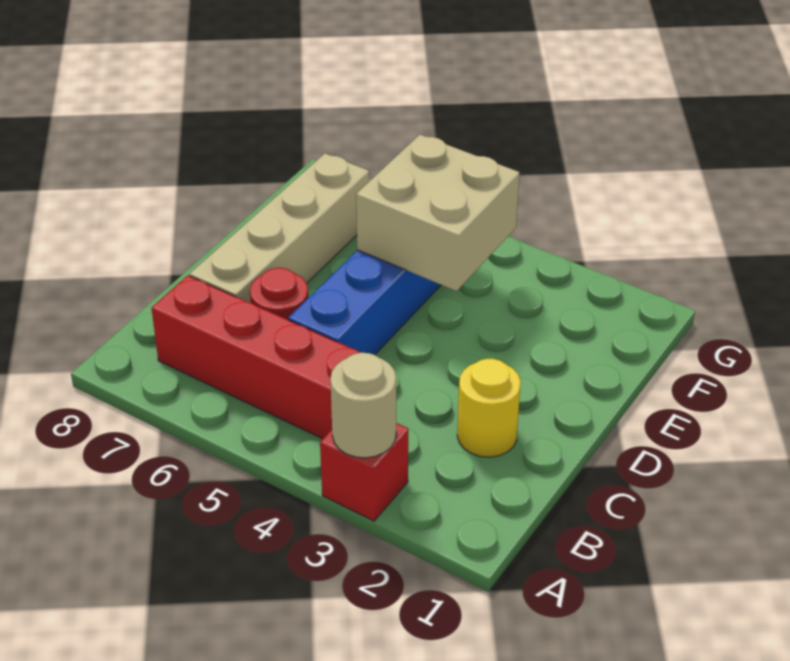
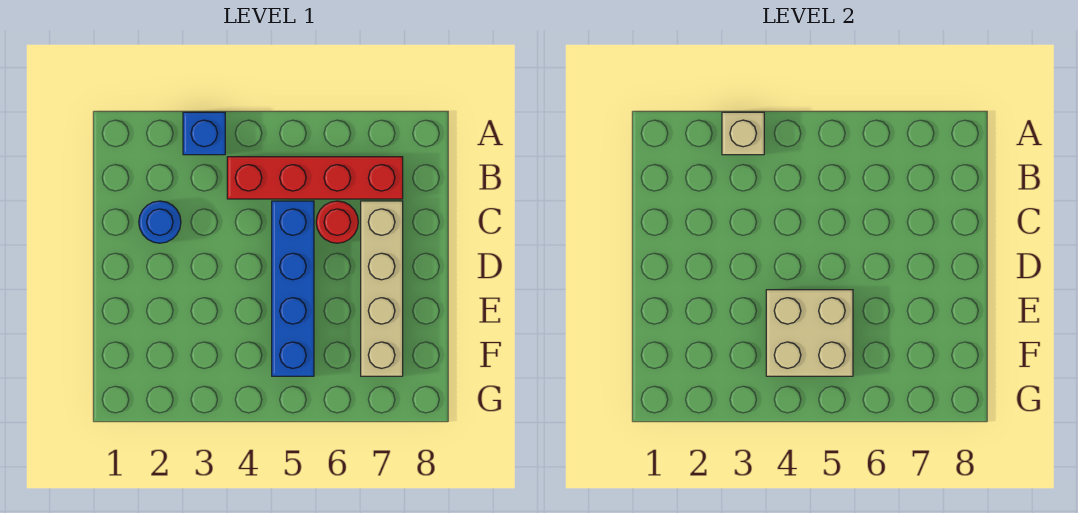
red 1x1 brick [320,423,408,521] -> blue 1x1 brick [183,112,225,155]
tan 1x1 round brick [330,353,396,458] -> tan 1x1 brick [722,112,764,155]
yellow 1x1 round brick [457,359,521,457] -> blue 1x1 round brick [139,201,181,243]

